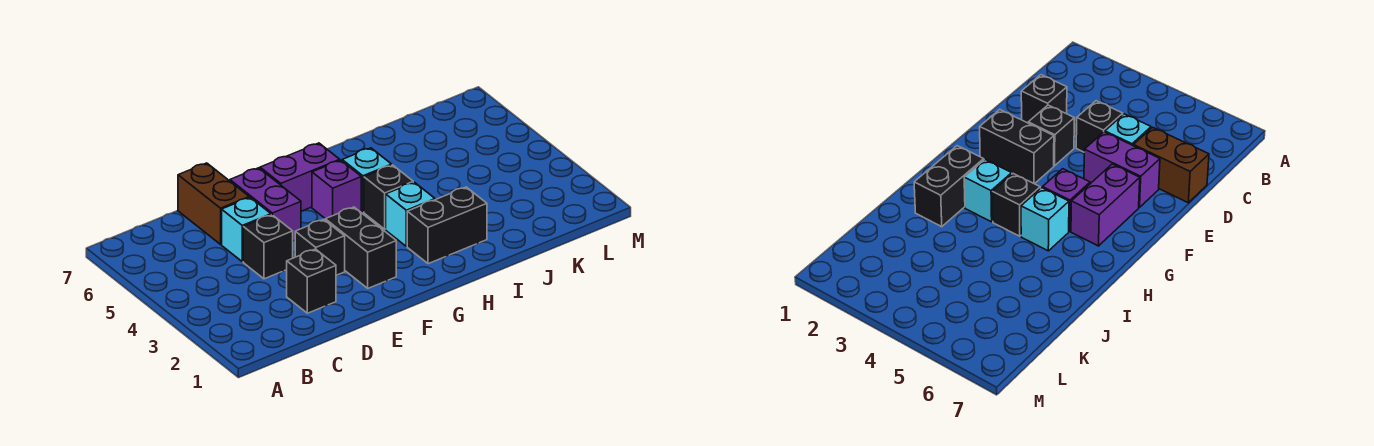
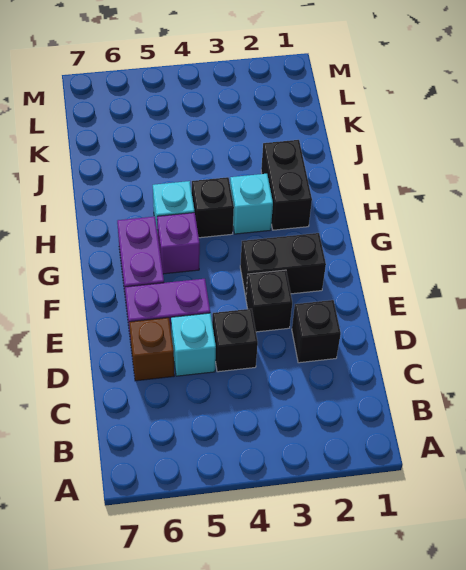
brown 1x2 brick [178,163,249,244] -> brown 1x1 brick [129,318,174,381]

